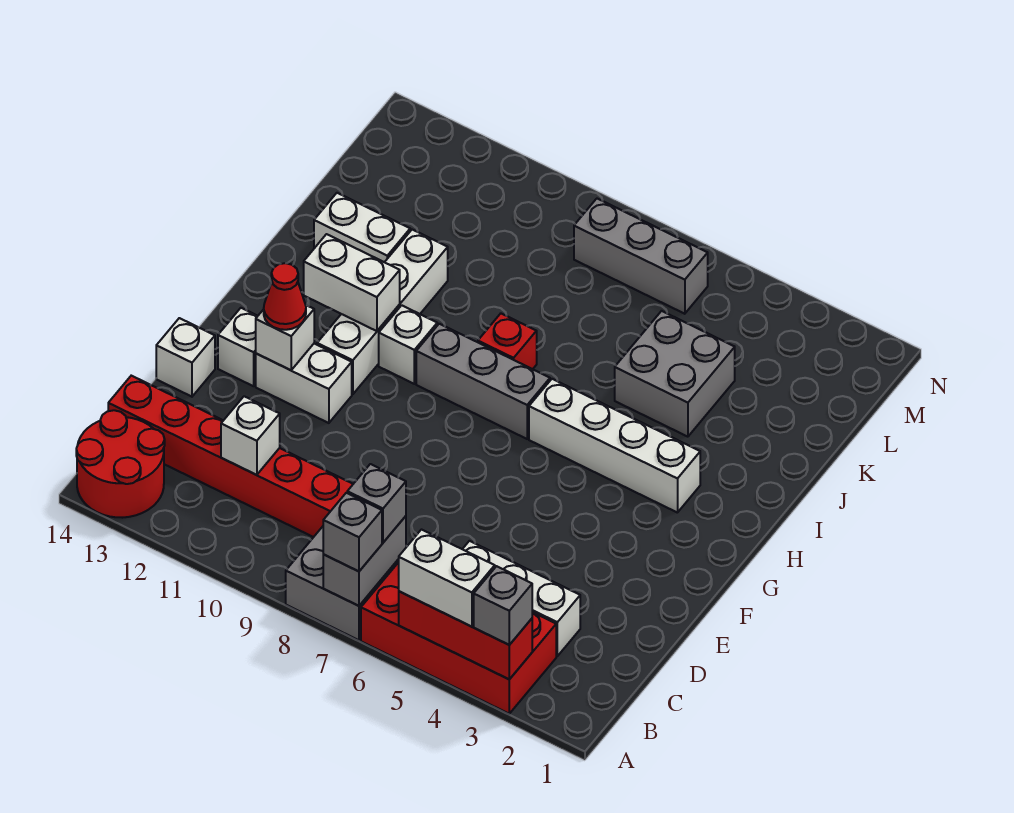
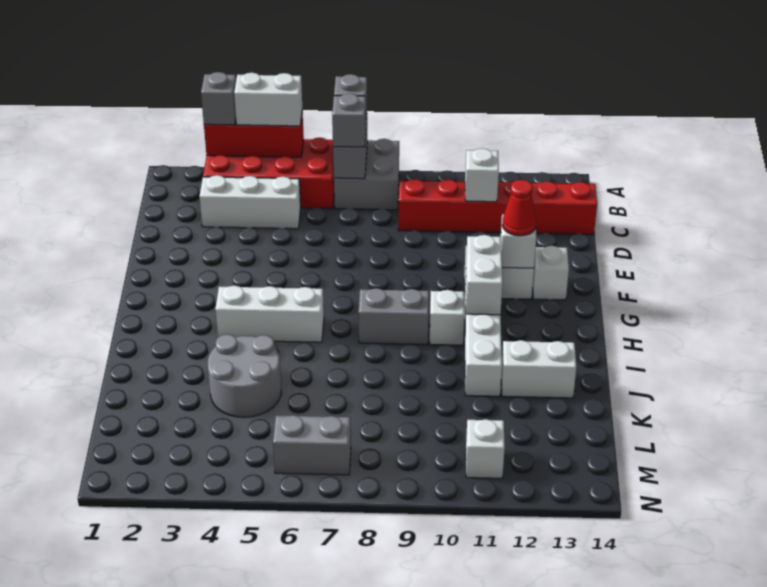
red 2x2 round brick [76,410,165,518] -> none
white 1x1 brick [156,318,215,397] -> white 1x1 brick moved to [466,419,505,478]
white 1x4 brick [529,379,700,513] -> white 1x3 brick [215,286,324,342]
grey 1x3 brick [416,324,550,439] -> grey 1x2 brick [359,288,429,344]
white 1x2 brick [304,234,400,331] -> white 1x2 brick turned to [466,235,503,315]
red 1x1 brick [478,314,537,369] -> none
grey 2x2 brick [615,311,735,437] -> grey 2x2 round brick [207,334,281,417]
grey 1x3 brick [574,199,708,314] -> grey 1x2 brick [273,415,351,475]

